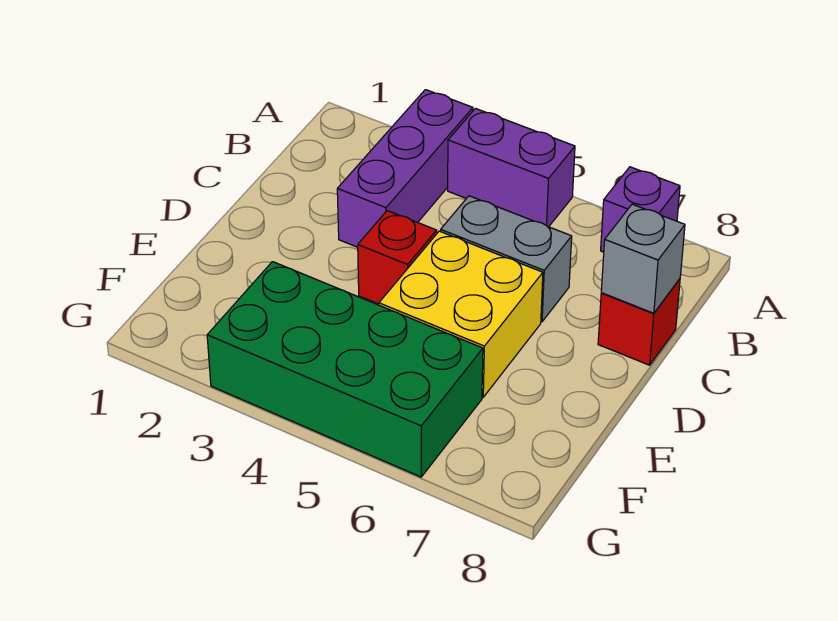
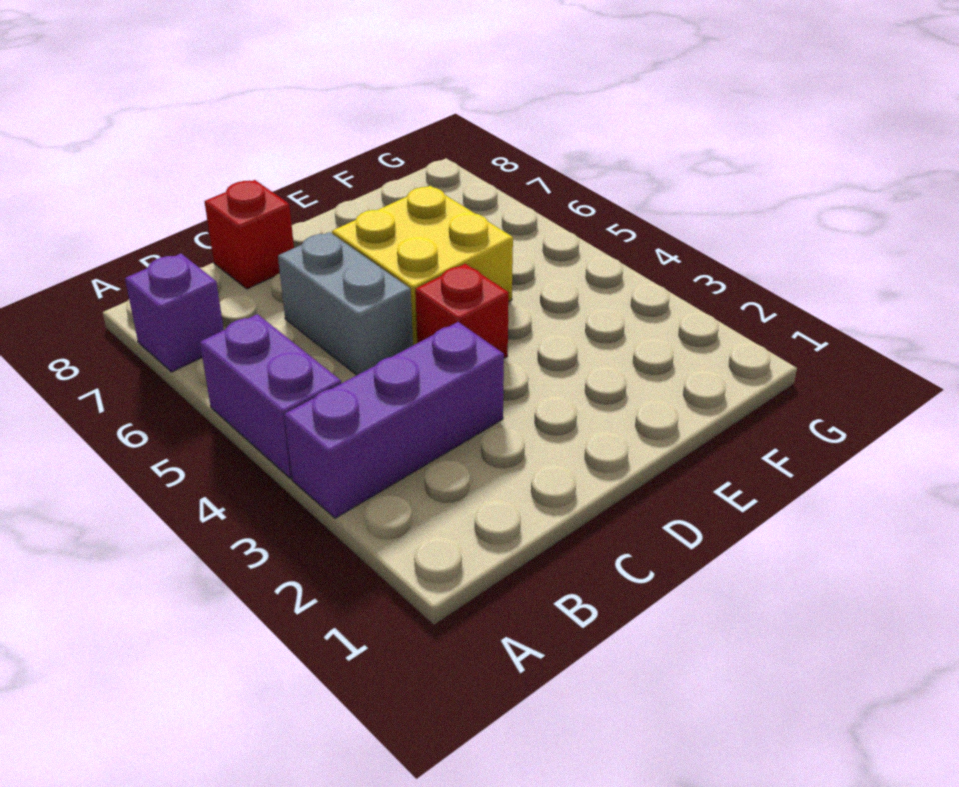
grey 1x1 brick [601,204,685,313] -> none
green 2x4 brick [207,262,483,477] -> none

